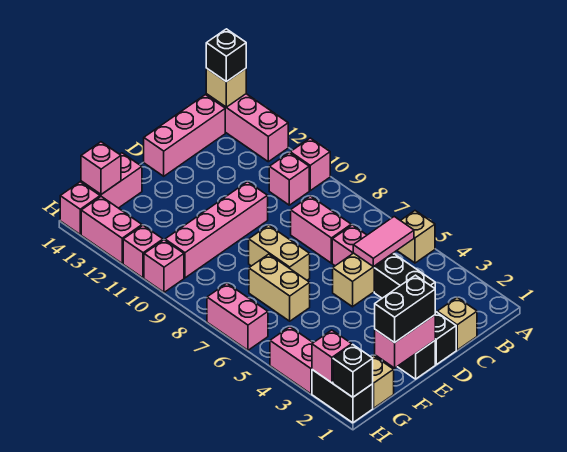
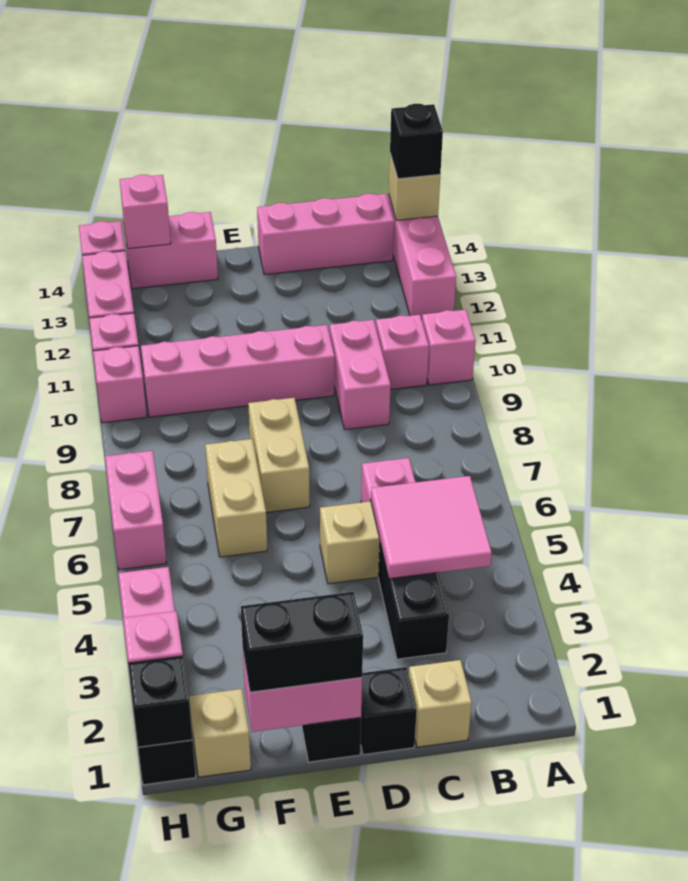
tan 1x1 brick [397,211,435,263] -> none
pink 1x2 tile [353,217,414,267] -> pink 2x2 tile [371,476,492,579]
pink 1x2 brick [291,196,351,263] -> pink 1x2 brick moved to [330,320,391,430]

